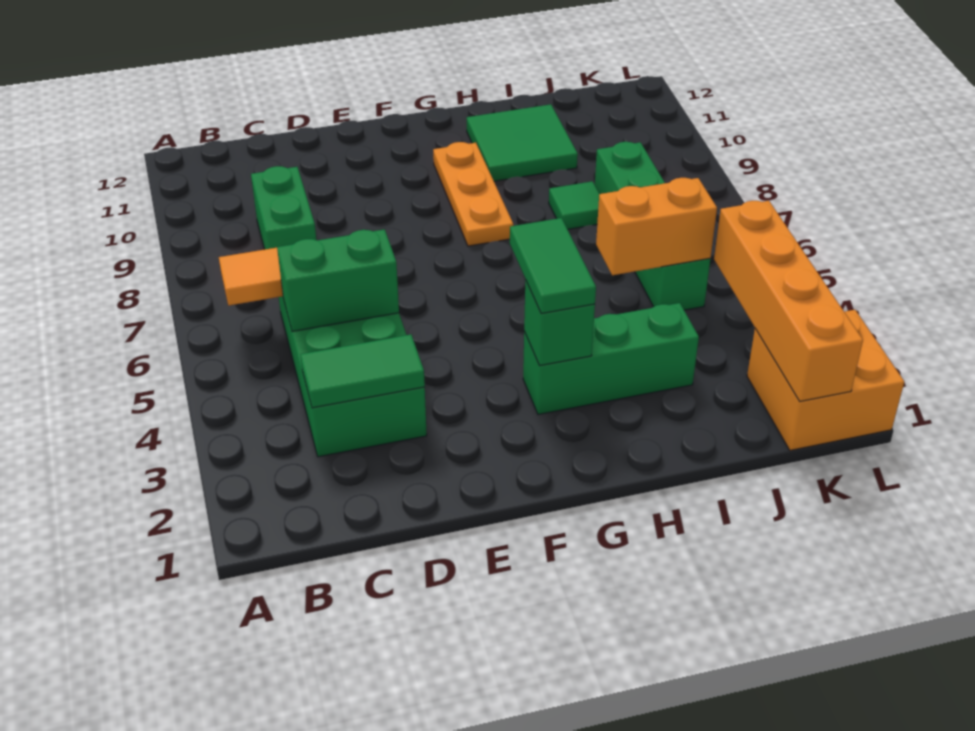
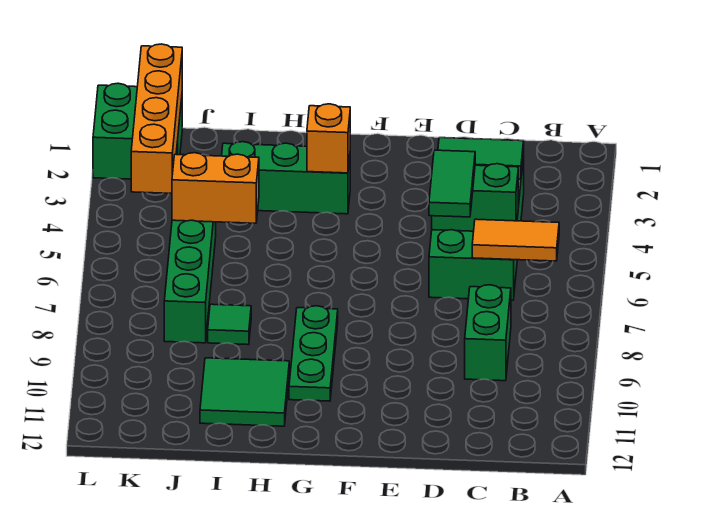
green 1x1 brick [524,280,595,366] -> orange 1x1 brick [307,104,350,173]
green 1x2 tile [510,218,596,314] -> green 1x2 tile moved to [429,150,475,217]
orange 1x3 plate [433,142,513,246] -> green 1x3 plate [289,306,338,401]
orange 2x2 brick [747,310,904,450] -> green 2x2 brick [93,83,182,179]

